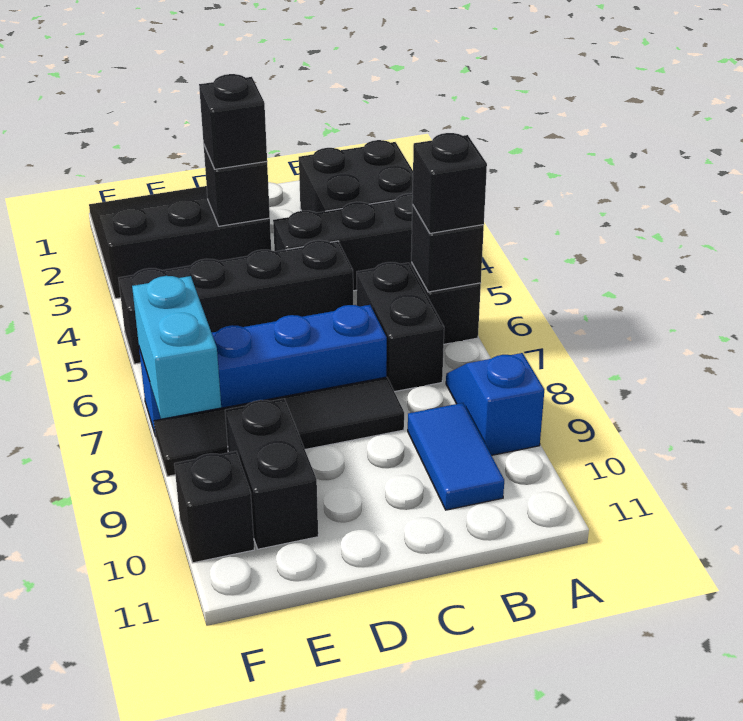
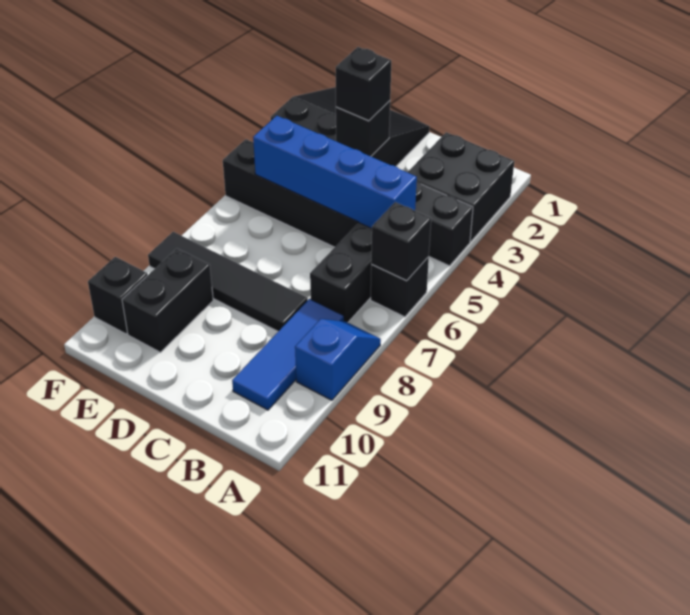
black 1x1 brick [412,133,487,233] -> none
blue 1x2 tile [408,403,504,510] -> blue 1x3 tile [232,299,344,410]
blue 1x4 brick [139,305,387,437] -> blue 1x4 brick moved to [253,116,417,228]
cyan 1x2 brick [132,276,221,419] -> none

